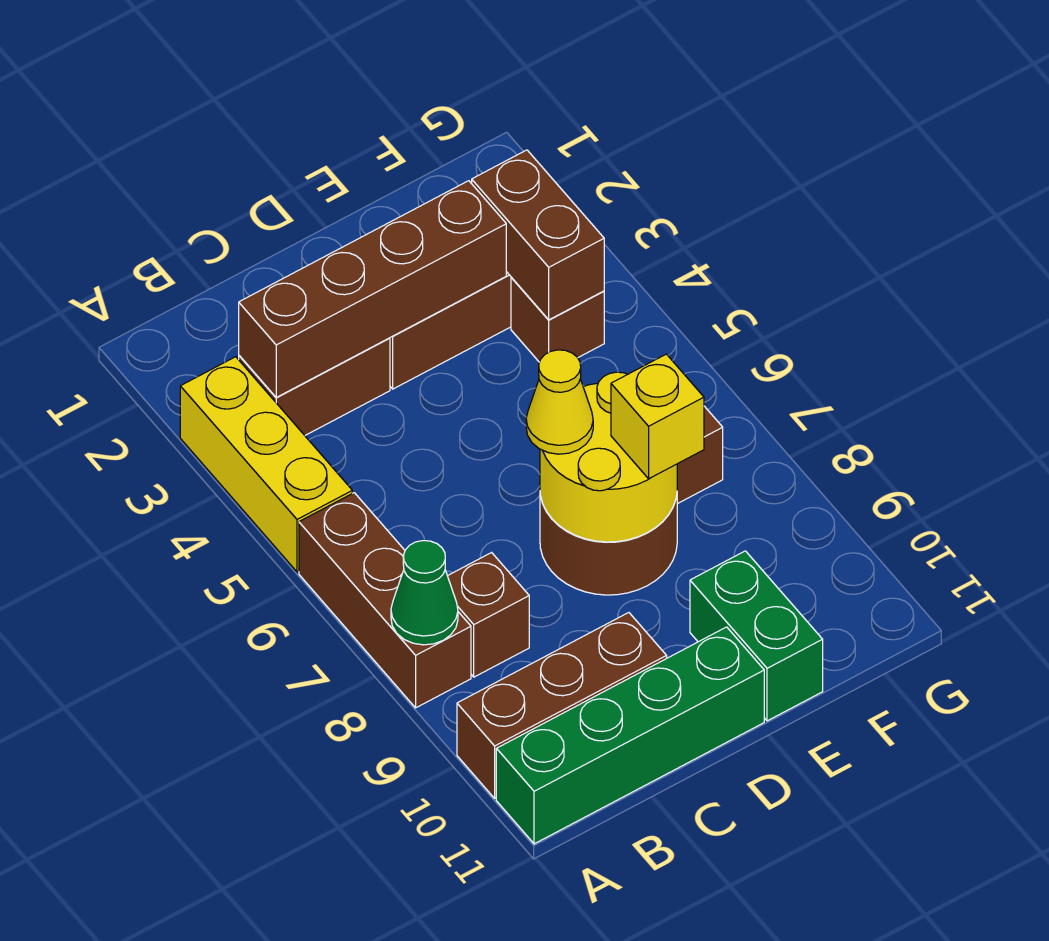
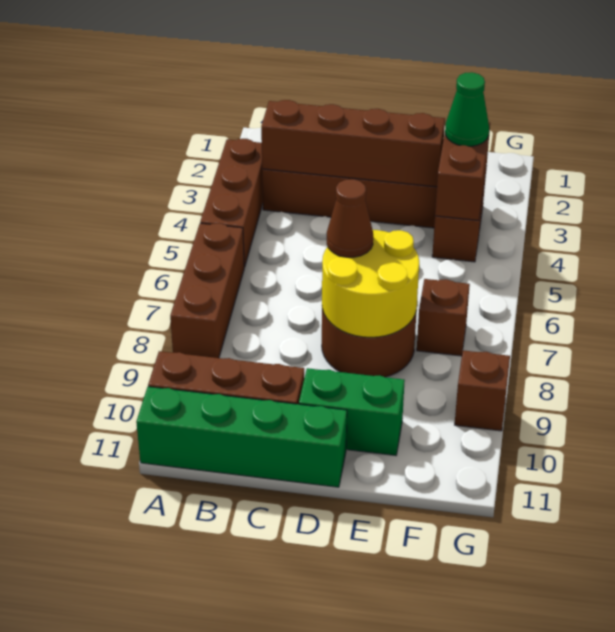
yellow 1x3 brick [180,357,352,572] -> brown 1x3 brick [200,139,263,267]
green 1x1 cone [391,541,458,645] -> green 1x1 cone moved to [445,72,489,146]
brown 1x1 brick [448,553,529,677] -> brown 1x1 brick moved to [455,350,510,431]
yellow 1x1 cone [526,350,593,454] -> brown 1x1 cone [327,179,373,257]
yellow 1x1 brick [611,354,704,479] -> none
green 1x2 brick [690,551,823,721] -> green 1x2 brick turned to [299,368,405,456]

